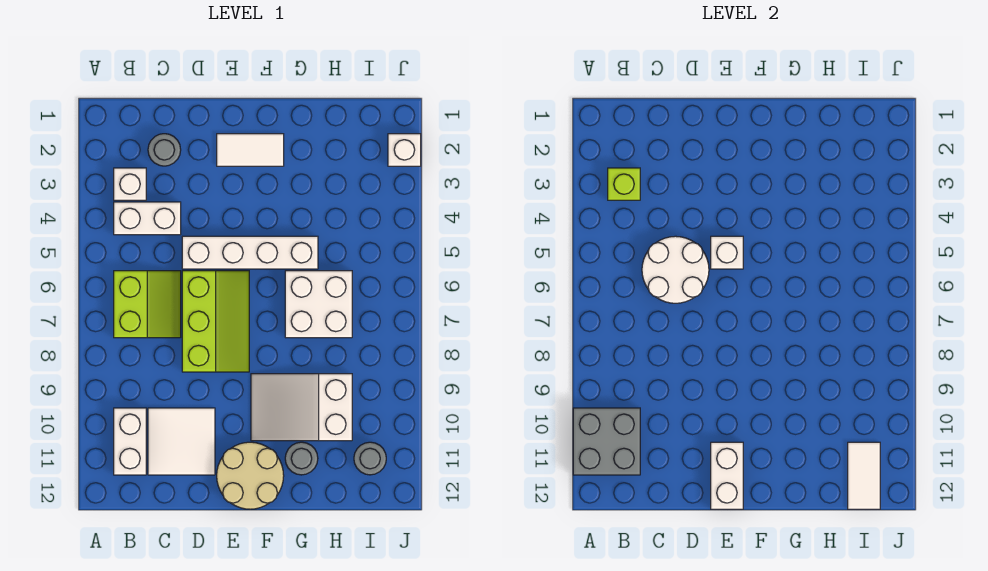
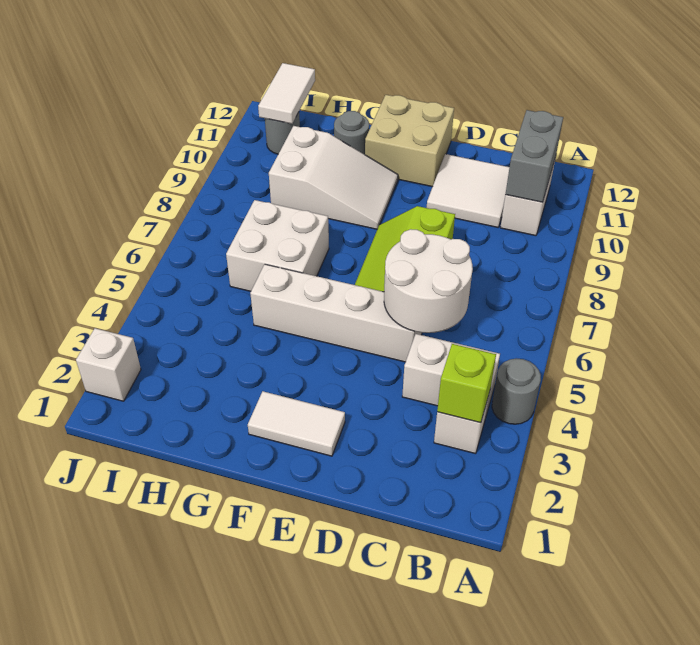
grey 2x2 brick [573,408,640,475] -> grey 1x2 brick [505,110,563,202]
lime 2x2 slope [114,271,181,338] -> none
grey 1x1 round brick [148,134,181,166] -> grey 1x1 round brick moved to [492,358,541,424]
white 1x1 brick [711,236,743,269] -> none
tan 2x2 round brick [217,442,284,509] -> tan 2x2 brick [365,95,454,187]
white 1x2 brick [711,442,743,509] -> none

